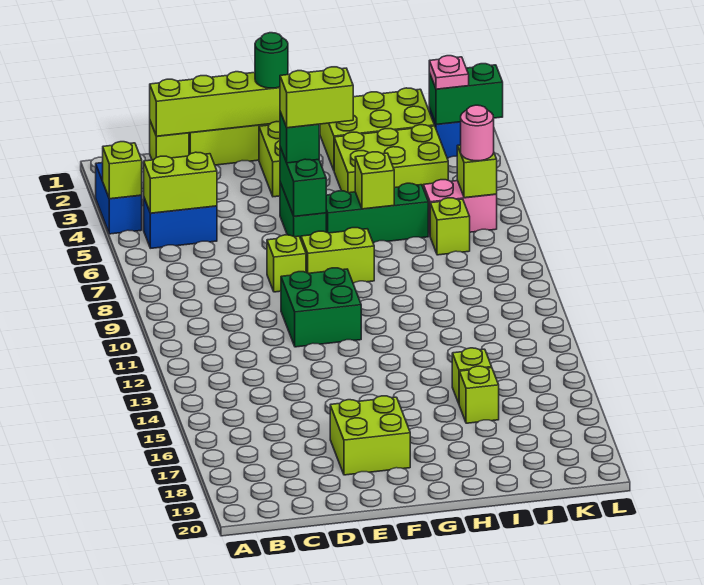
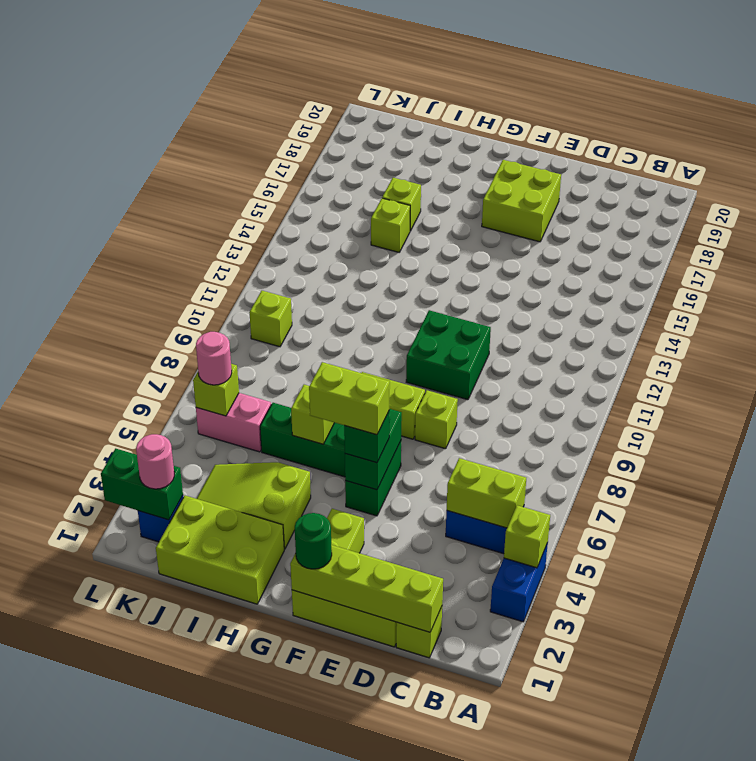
lime 2x3 brick [334,125,448,193] -> lime 2x3 slope [197,462,311,549]
lime 1x1 brick [430,198,470,255] -> lime 1x1 brick moved to [249,291,292,347]
pink 1x1 plate [429,56,469,89] -> pink 1x1 round brick [136,434,174,489]

